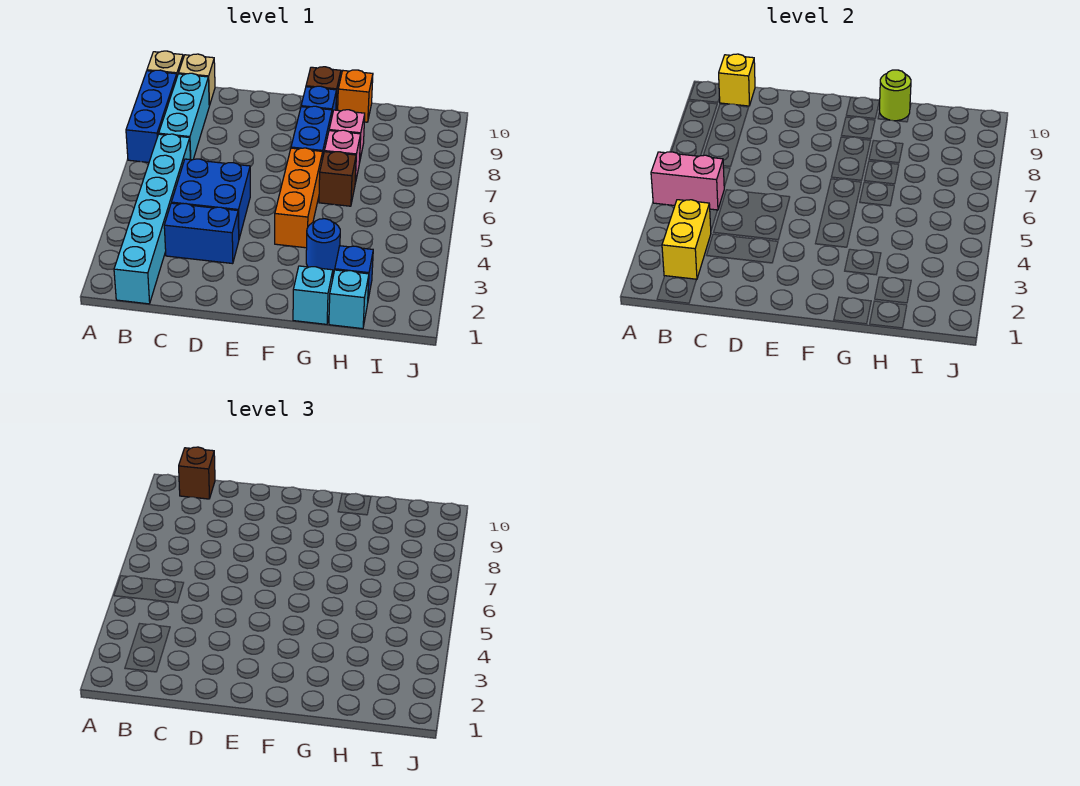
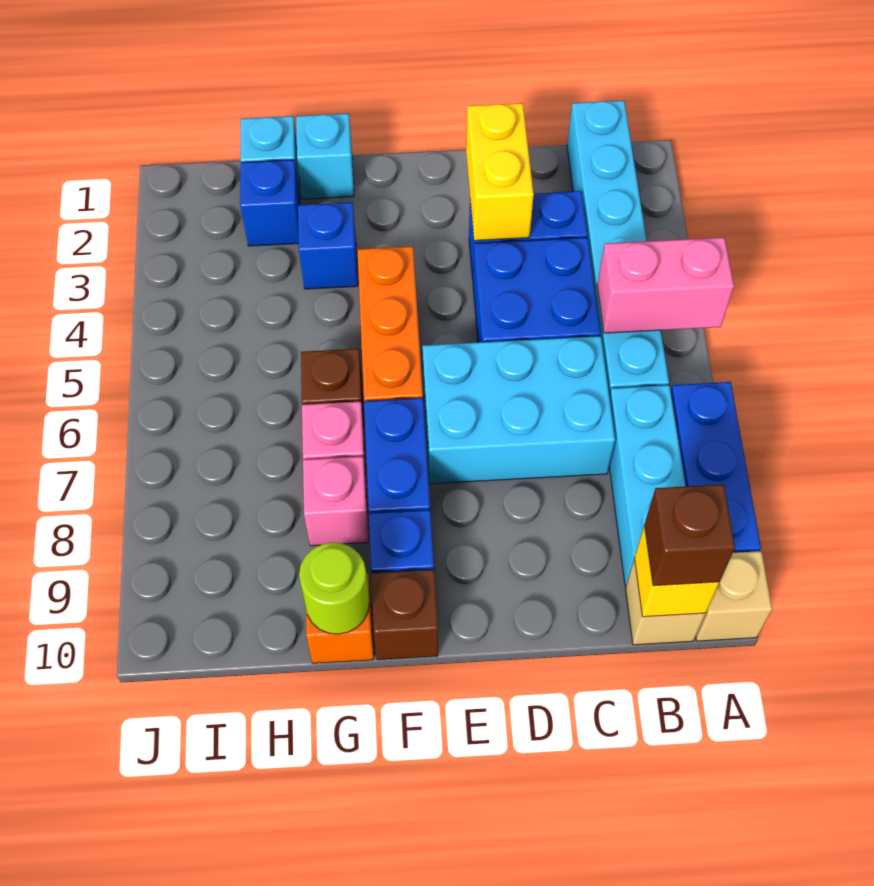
yellow 1x2 brick [662,200,711,280] -> yellow 1x2 brick moved to [466,103,534,241]
none -> cyan 2x3 brick [423,336,615,484]
blue 1x1 round brick [306,219,340,271] -> blue 1x1 brick [298,202,358,289]

